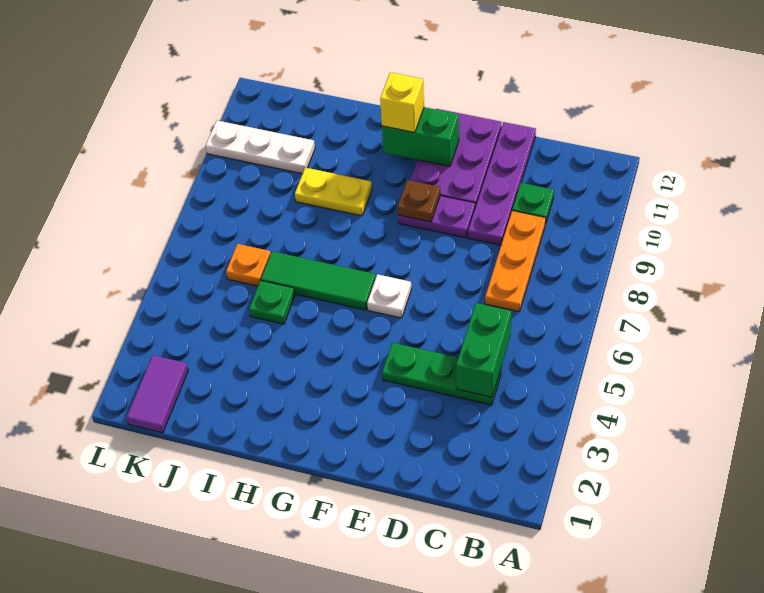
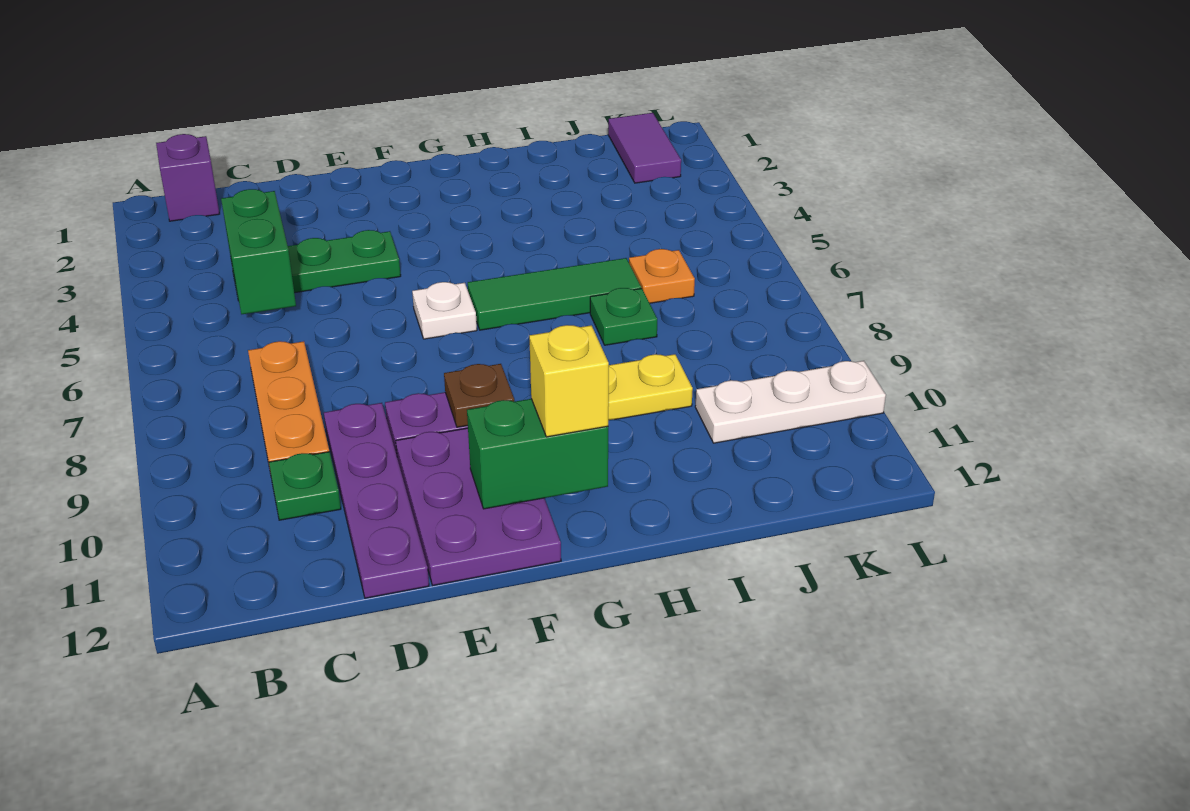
none -> purple 1x1 brick [156,134,220,221]
green 1x1 plate [249,281,295,324] -> green 1x1 plate moved to [590,288,657,345]

